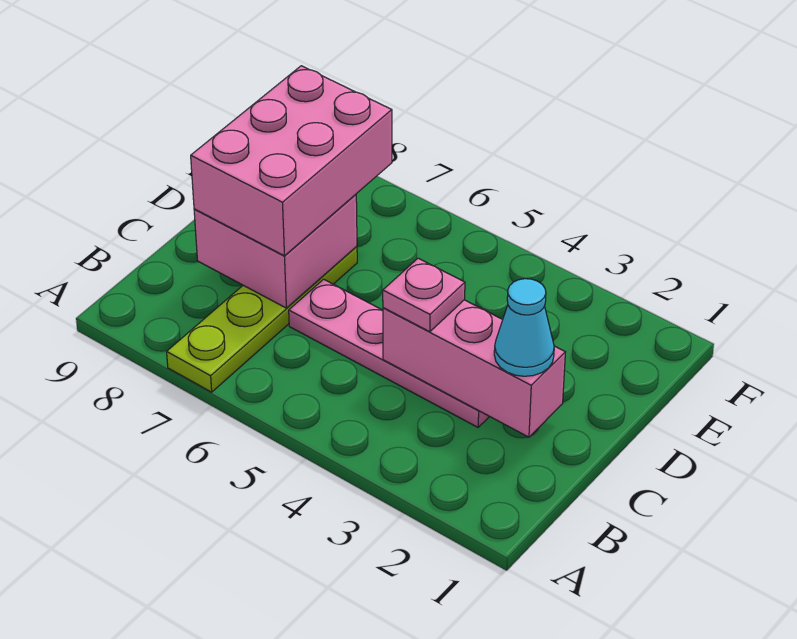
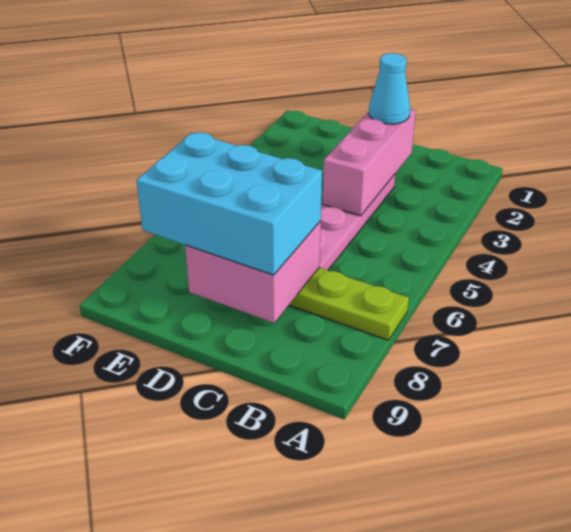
pink 1x1 plate [383,258,465,332] -> none
pink 2x3 brick [191,66,392,256] -> cyan 2x3 brick [137,132,322,275]

